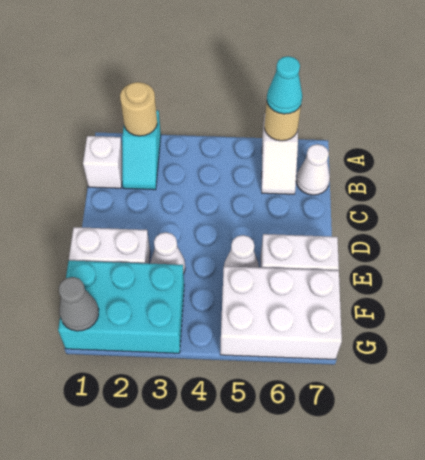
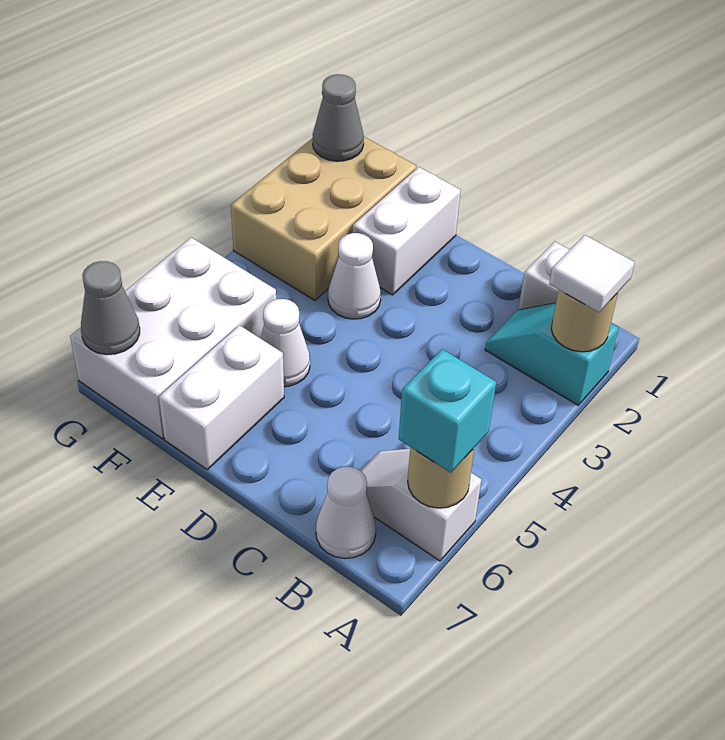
none -> white 1x1 tile [549,235,635,312]
cyan 1x1 cone [267,56,302,114] -> cyan 1x1 brick [399,349,496,473]
cyan 2x3 brick [58,261,184,353] -> tan 2x3 brick [231,137,417,300]
none -> grey 1x1 cone [81,261,140,355]

